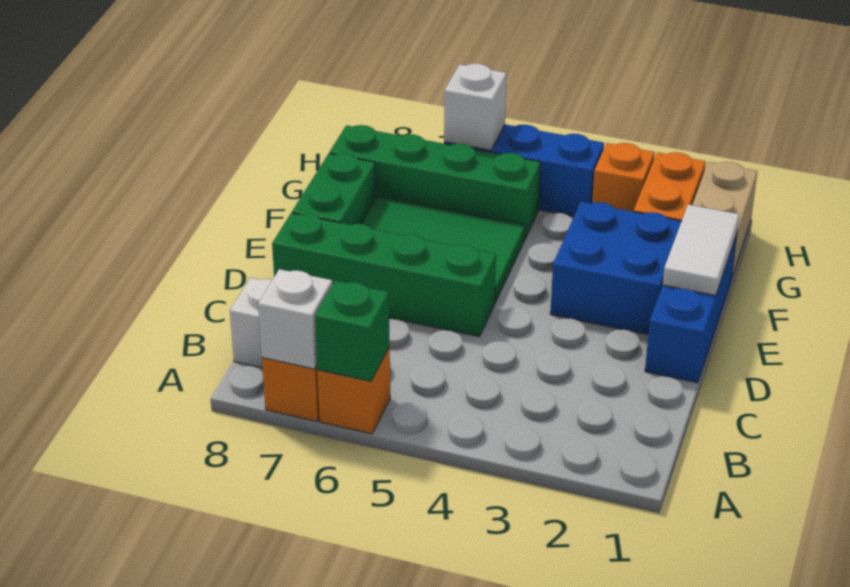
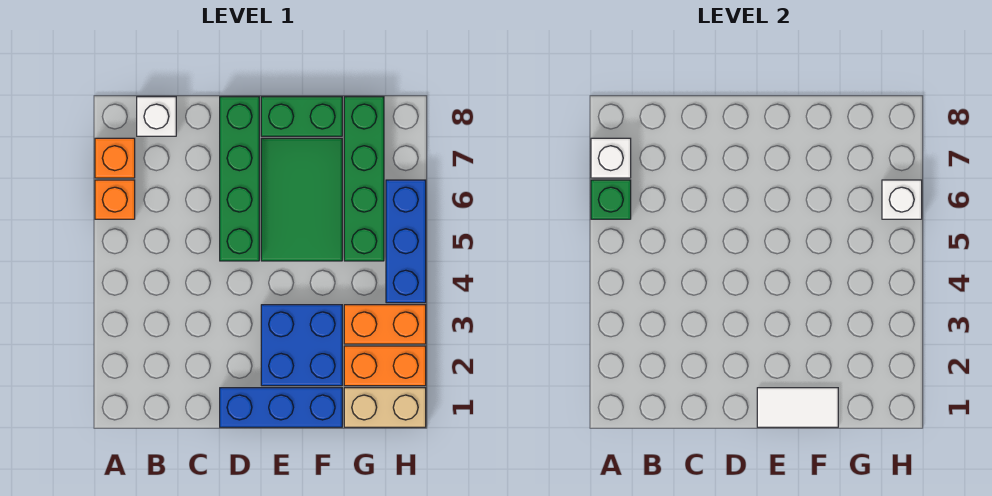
orange 1x1 brick [592,143,655,212] -> orange 1x2 brick [344,305,426,344]

